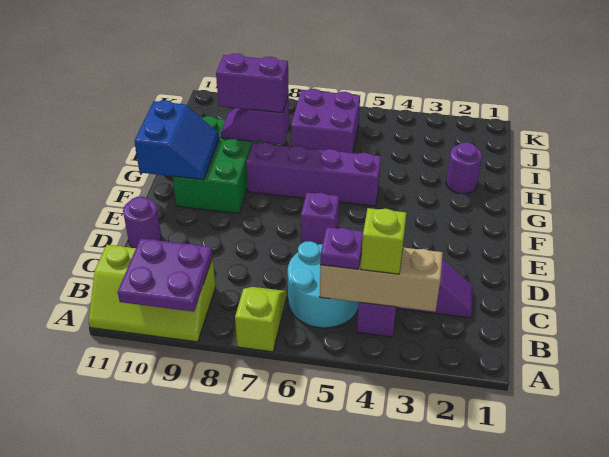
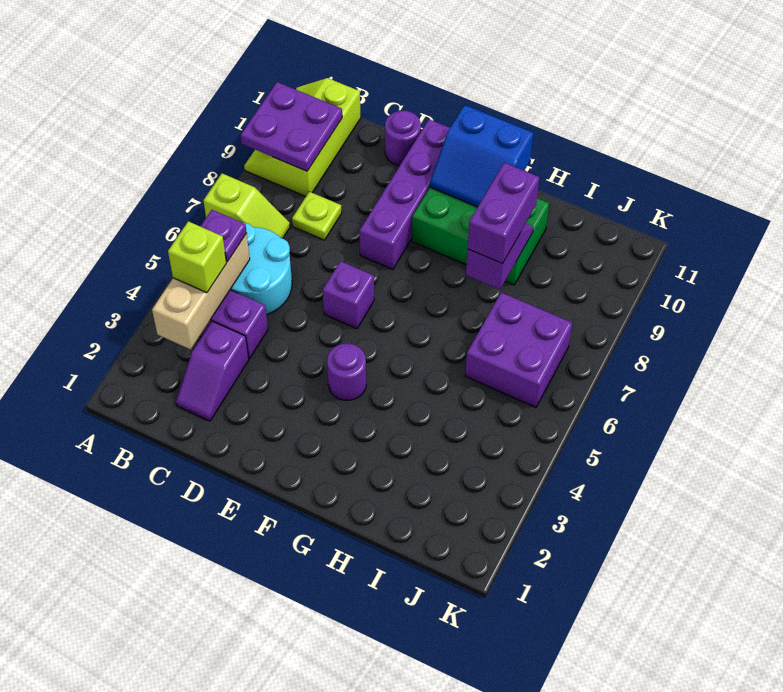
none -> lime 1x1 plate [292,192,342,240]
purple 1x4 brick [246,142,381,206] -> purple 1x4 brick moved to [360,119,450,270]
purple 1x1 round brick [446,142,482,194] -> purple 1x1 round brick moved to [327,344,366,400]

